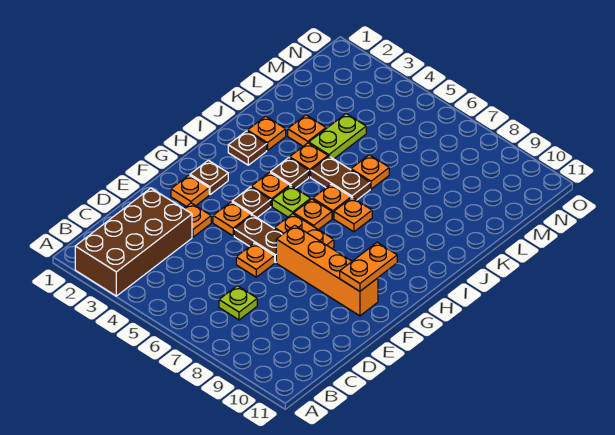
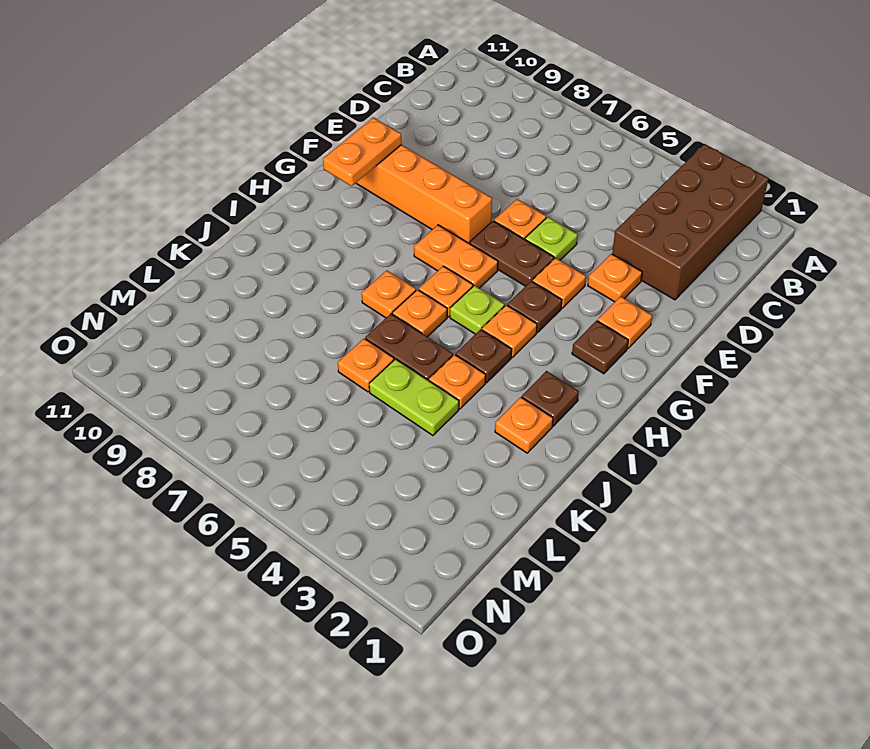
lime 1x1 plate [219,286,257,320] -> lime 1x1 plate moved to [525,217,578,260]
orange 1x1 plate [288,115,326,146] -> none
lime 1x2 plate [309,114,366,159] -> lime 1x2 plate turned to [369,359,459,436]

